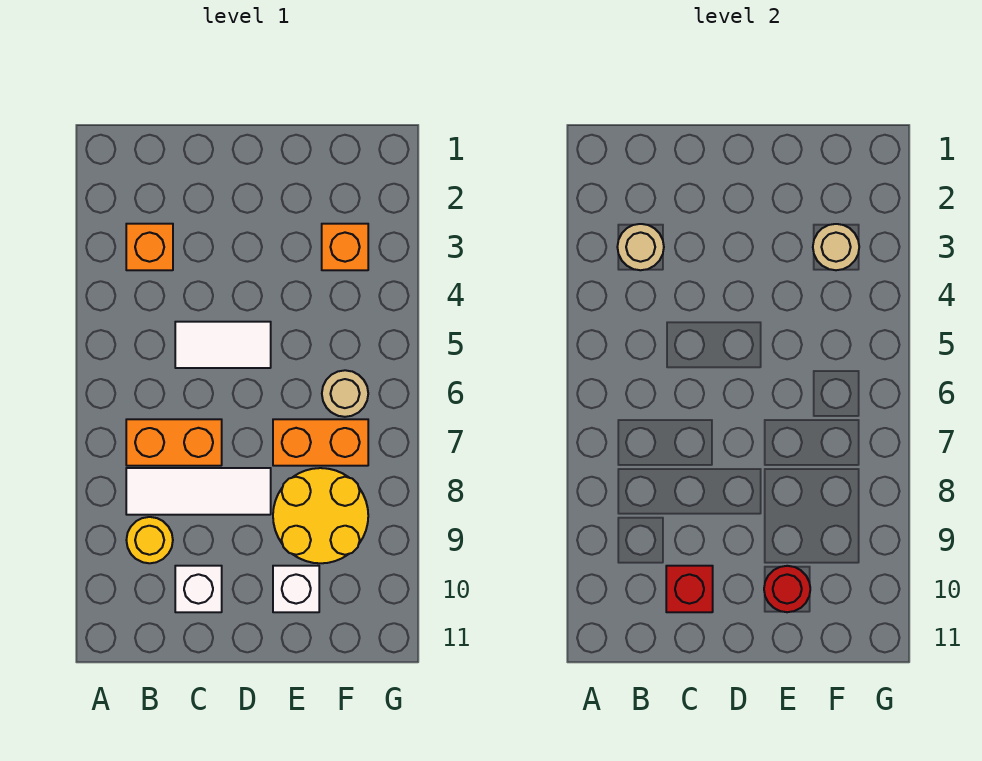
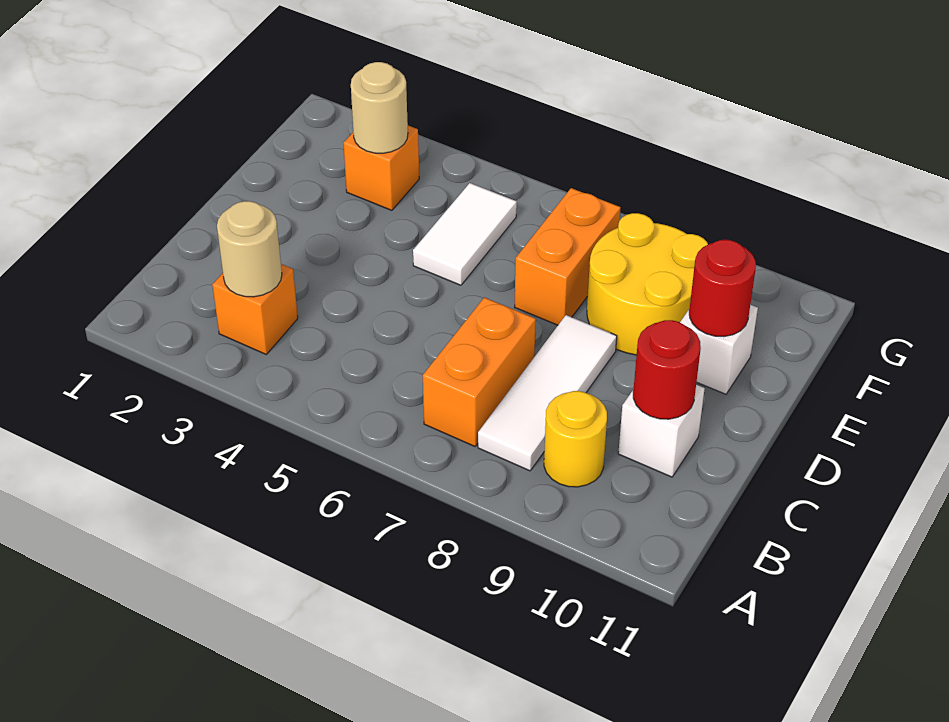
white 1x2 tile [175,322,271,368] -> white 1x2 tile moved to [413,183,517,285]
red 1x1 brick [666,566,713,612] -> red 1x1 round brick [633,320,701,419]
tan 1x1 round brick [322,370,368,417] -> none

